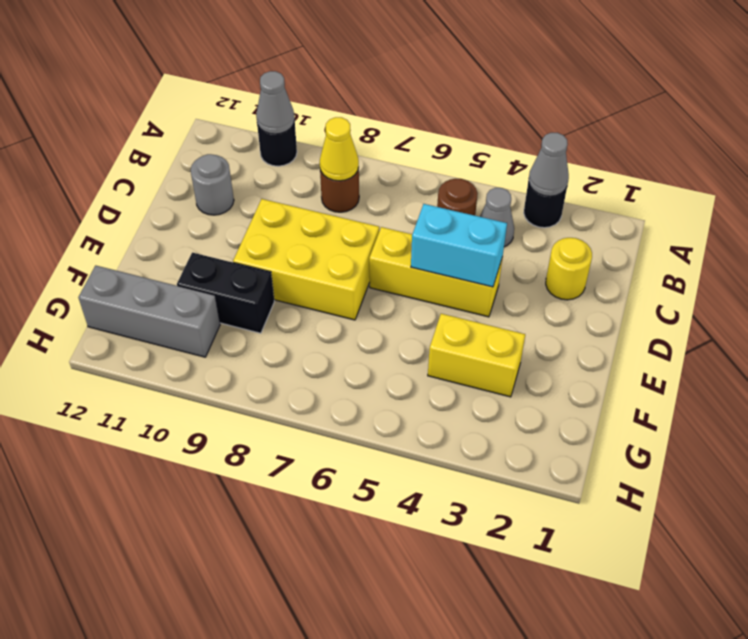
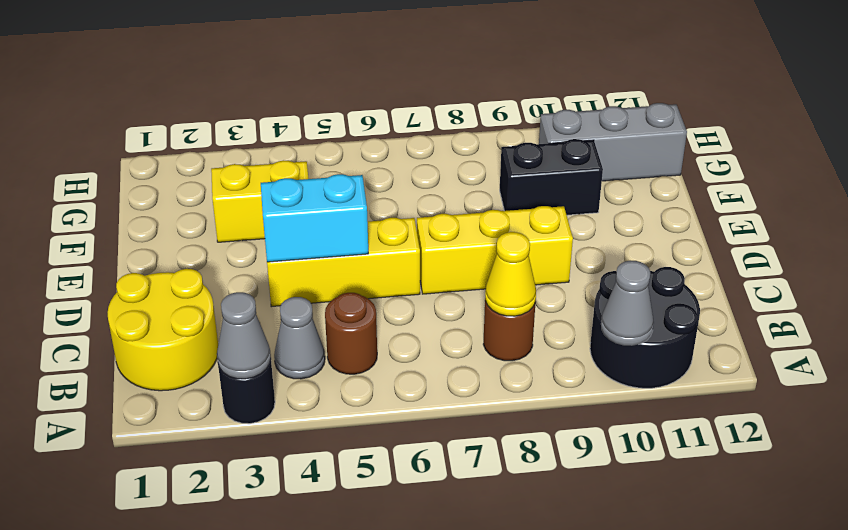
black 1x1 round brick [257,121,297,166] -> black 2x2 round brick [590,267,700,388]
yellow 1x1 round brick [546,238,592,300] -> yellow 2x2 round brick [108,269,218,391]
grey 1x1 round brick [191,154,234,215] -> none
yellow 2x3 brick [233,199,379,320] -> yellow 1x3 brick [417,206,573,294]

